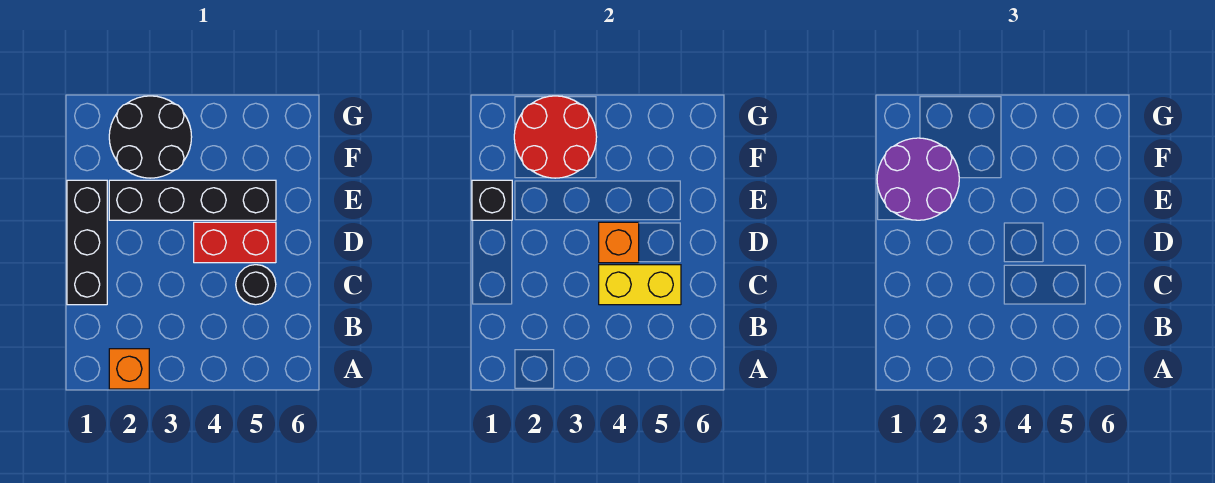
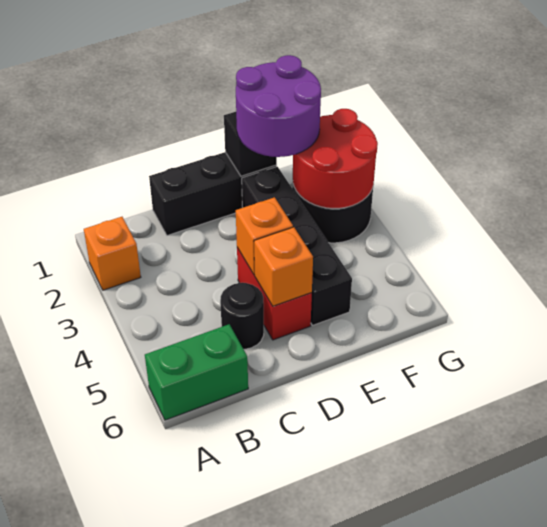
none -> green 1x2 brick [145,324,248,420]
yellow 1x2 brick [599,265,681,305] -> none
none -> orange 1x1 brick [254,227,313,306]

